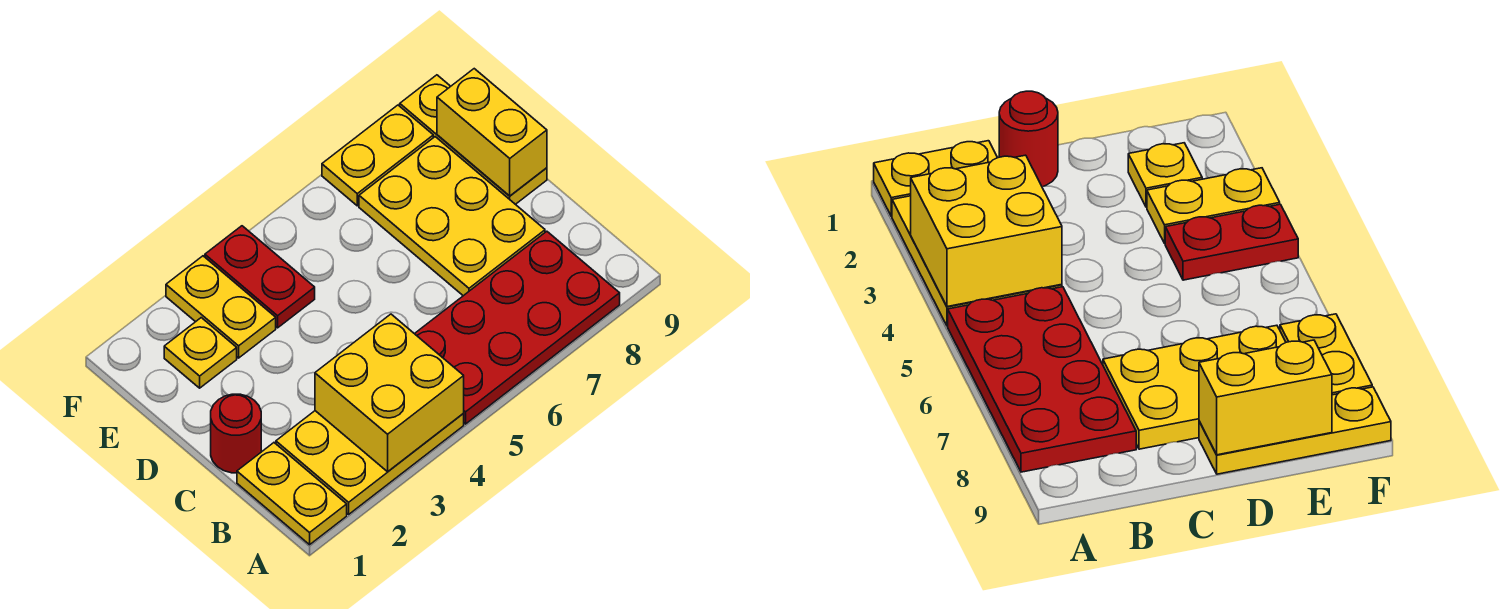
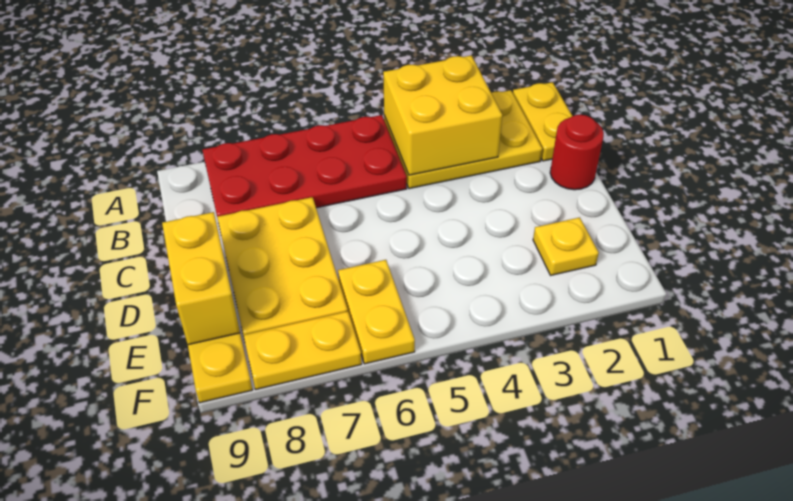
yellow 1x2 plate [166,256,276,358] -> yellow 1x2 plate moved to [338,260,415,364]
red 1x2 plate [205,226,315,328] -> none

